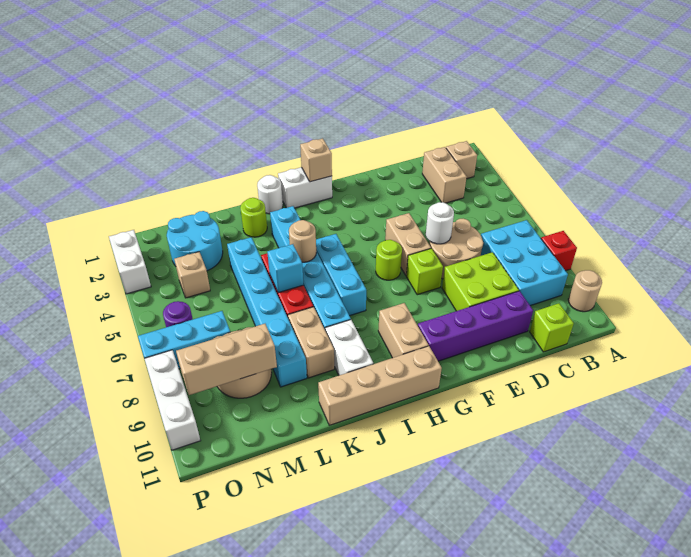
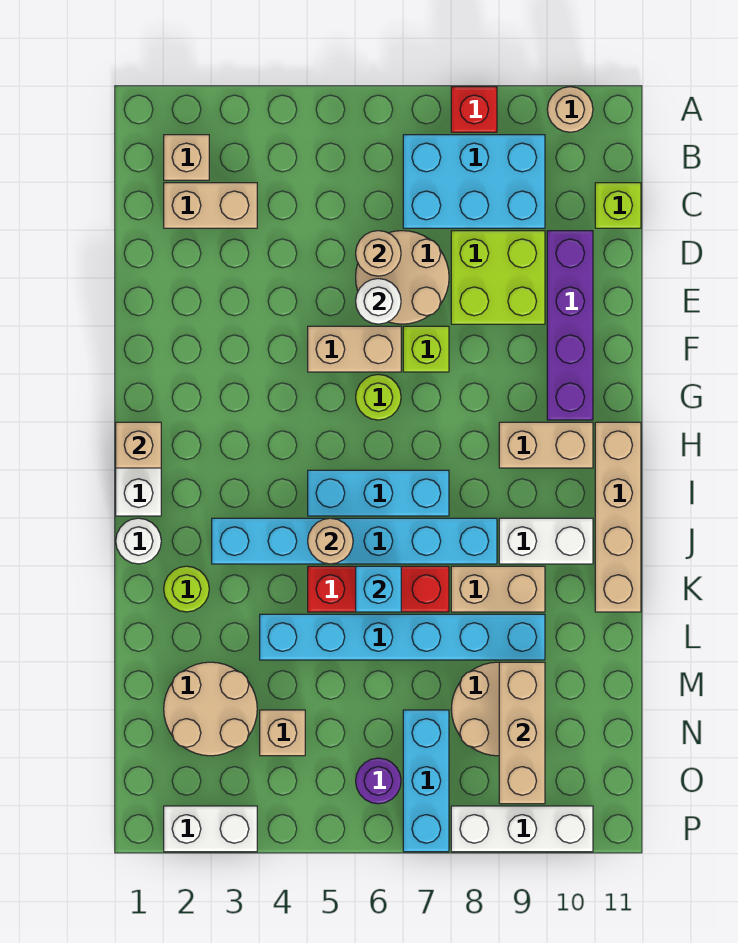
none -> tan 1x1 round brick [356,231,401,276]
cyan 2x2 round brick [167,211,223,271] -> tan 2x2 round brick [164,662,257,756]

